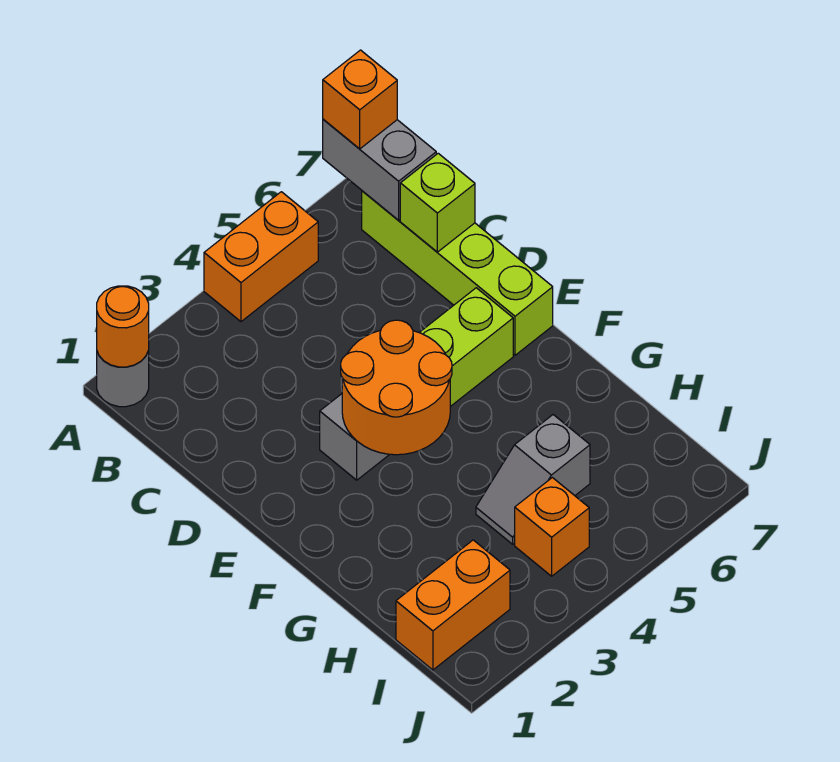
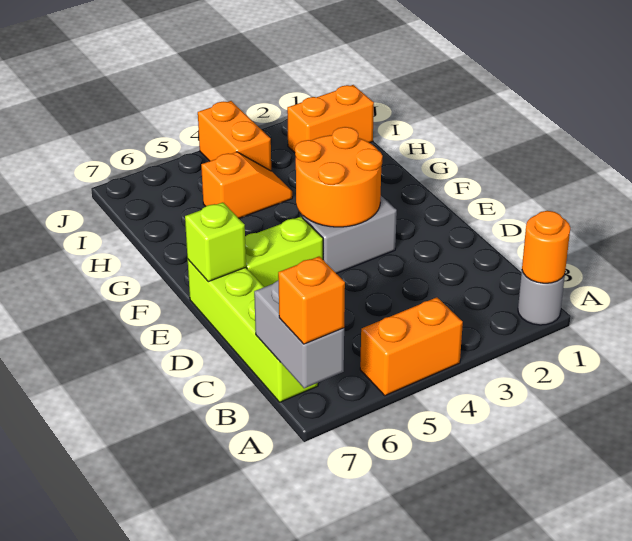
lime 1x1 brick [400,153,475,252] -> lime 1x1 brick moved to [185,202,246,282]
grey 1x2 slope [476,415,590,544] -> orange 1x2 slope [201,152,292,218]
orange 1x1 brick [515,478,589,576] -> orange 1x2 brick [198,101,271,171]

